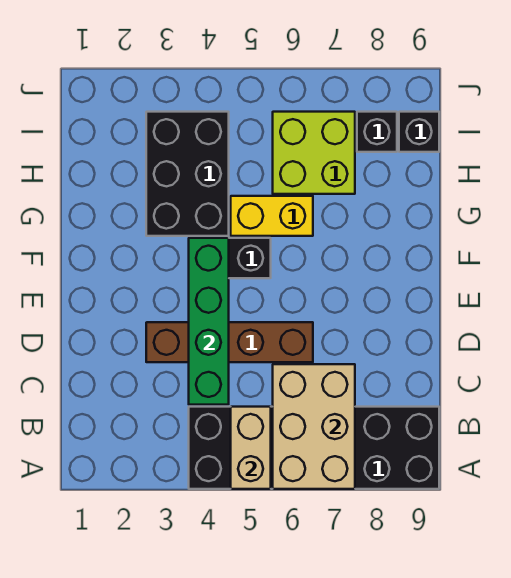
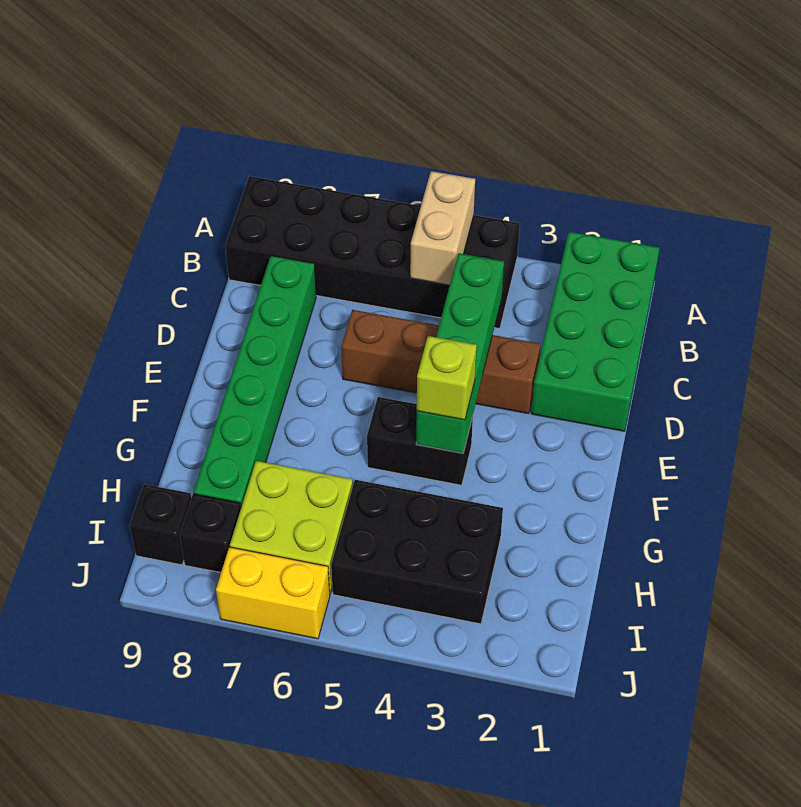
none -> green 2x4 brick [531,232,660,431]
tan 2x3 brick [273,364,355,489] -> none
none -> green 1x6 brick [194,256,316,507]
none -> lime 1x1 brick [417,336,477,420]
black 2x3 brick [146,112,229,236] -> black 2x3 brick turned to [331,480,503,624]
yellow 1x2 brick [231,196,313,236] -> yellow 1x2 brick moved to [216,547,330,639]

